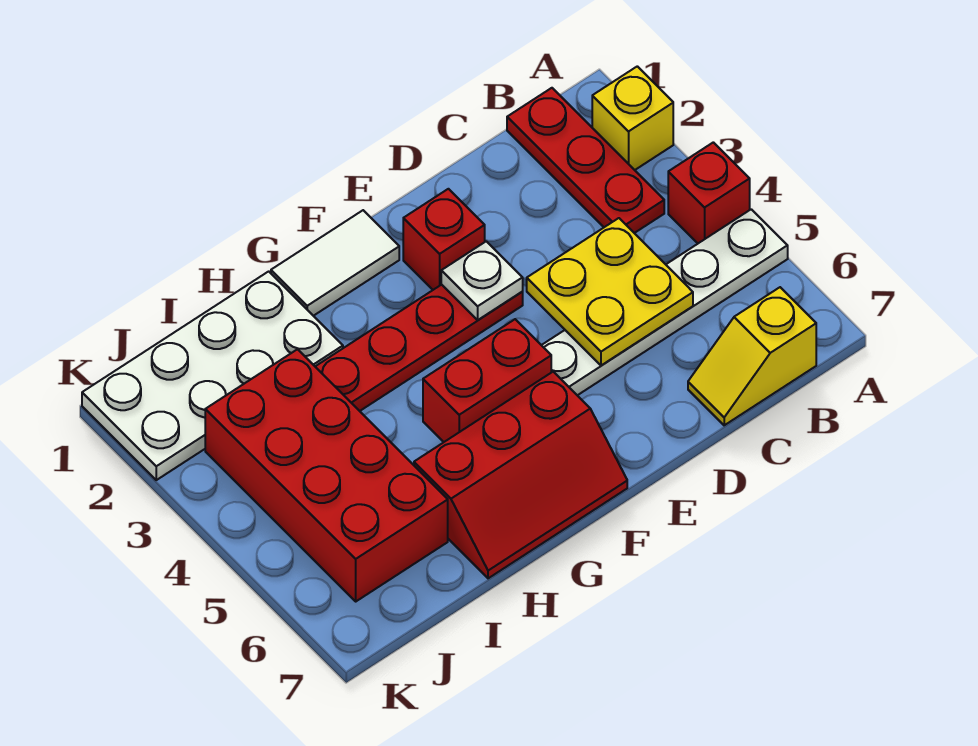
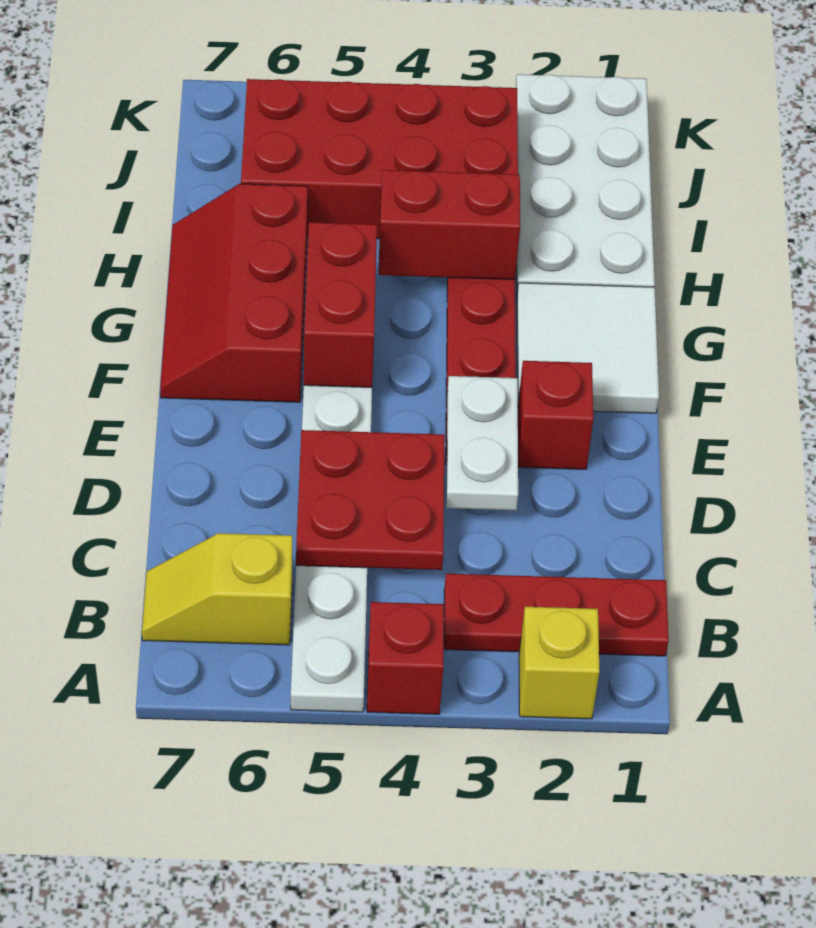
yellow 1x2 slope [688,287,816,425] -> yellow 1x2 slope turned to [142,533,292,645]
yellow 2x2 plate [527,218,693,365] -> red 2x2 plate [296,430,445,570]
white 1x1 plate [441,241,523,320] -> white 1x2 plate [446,376,518,510]
white 1x2 tile [271,210,399,316] -> white 2x2 tile [517,283,659,413]
none -> red 1x2 brick [379,170,520,280]

